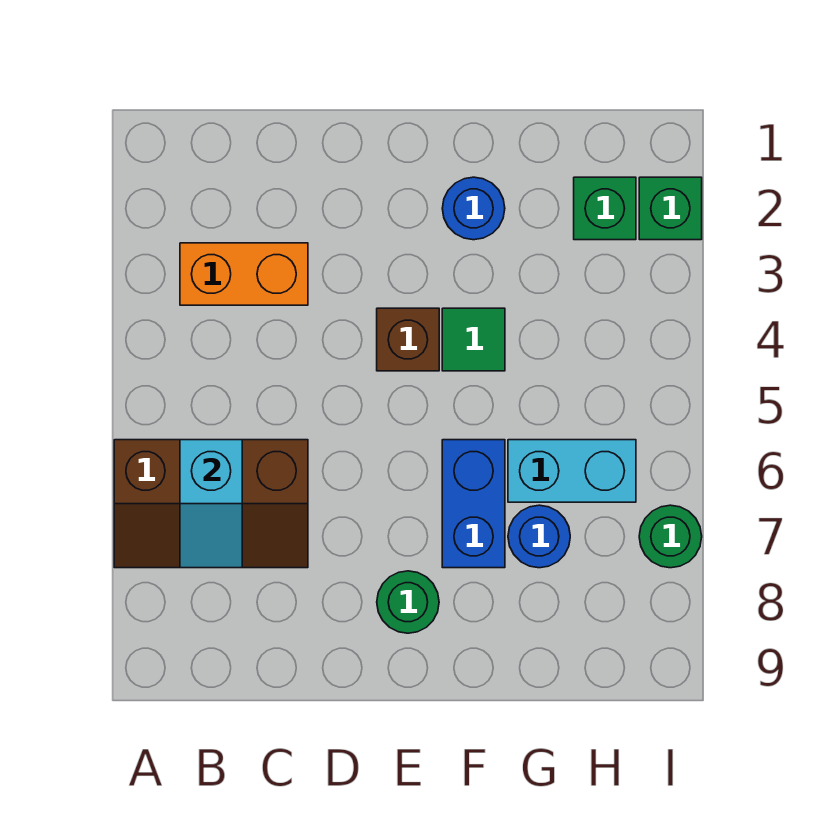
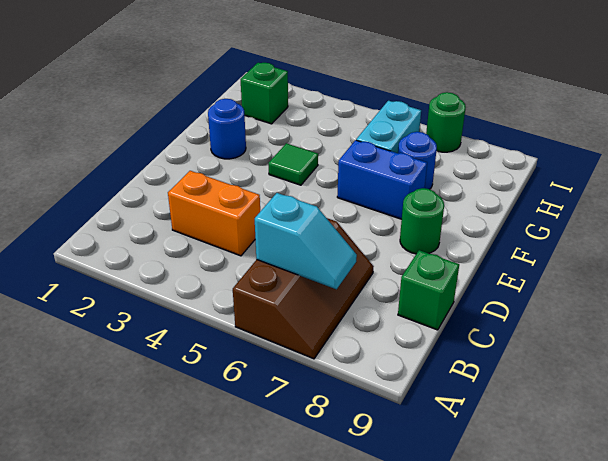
orange 1x2 brick [180,243,308,305] -> orange 1x2 brick turned to [168,171,260,256]
brown 1x1 brick [377,308,439,371] -> none
green 1x1 brick [639,177,702,240] -> green 1x1 brick moved to [398,250,459,330]

